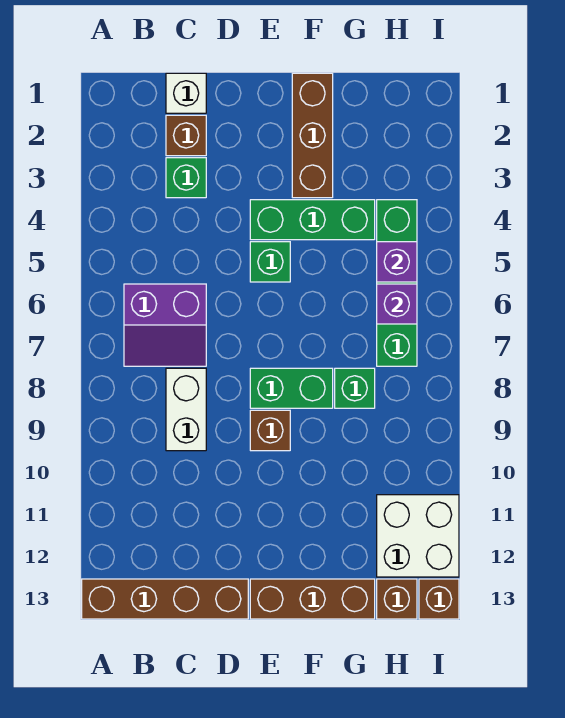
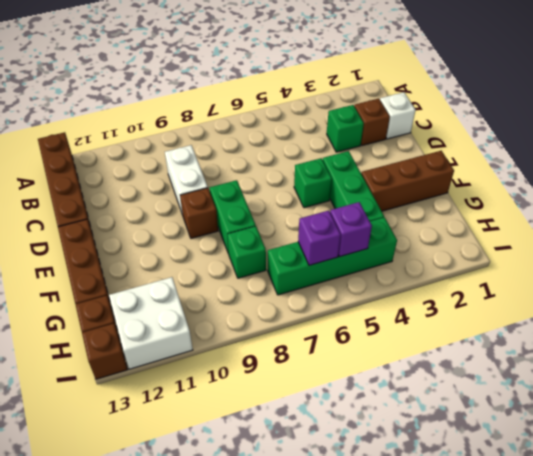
purple 2x2 slope [124,284,206,366] -> none
white 1x2 brick [166,368,206,451] -> white 1x2 brick turned to [165,145,208,215]

